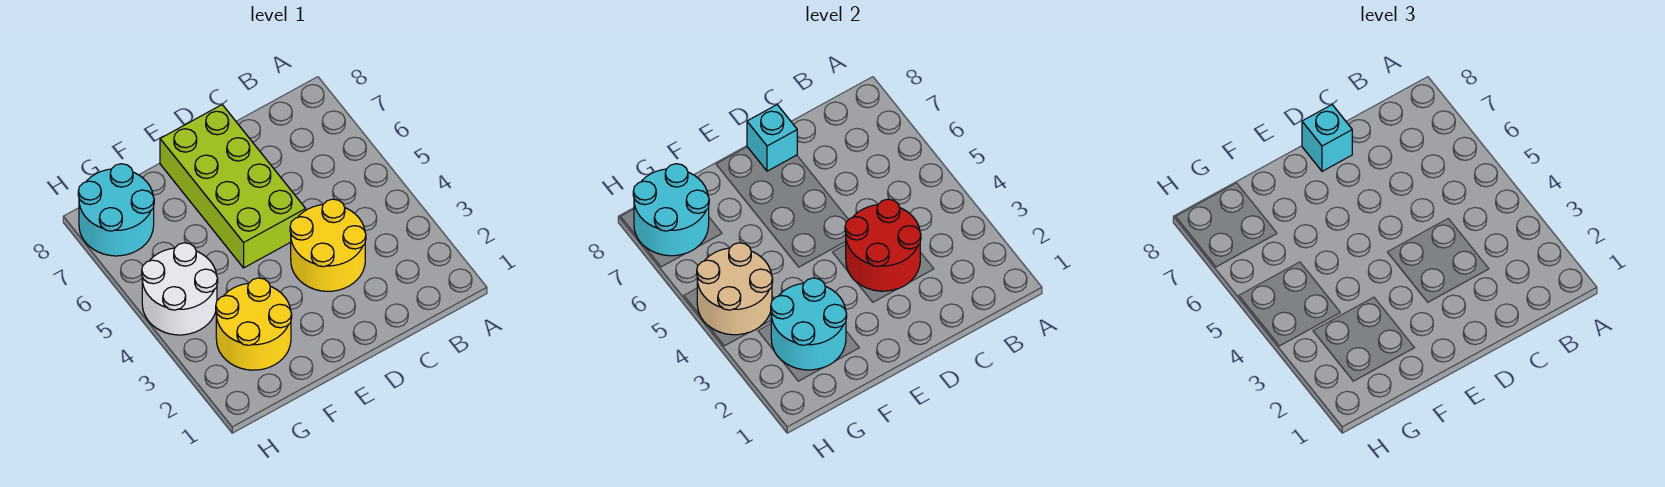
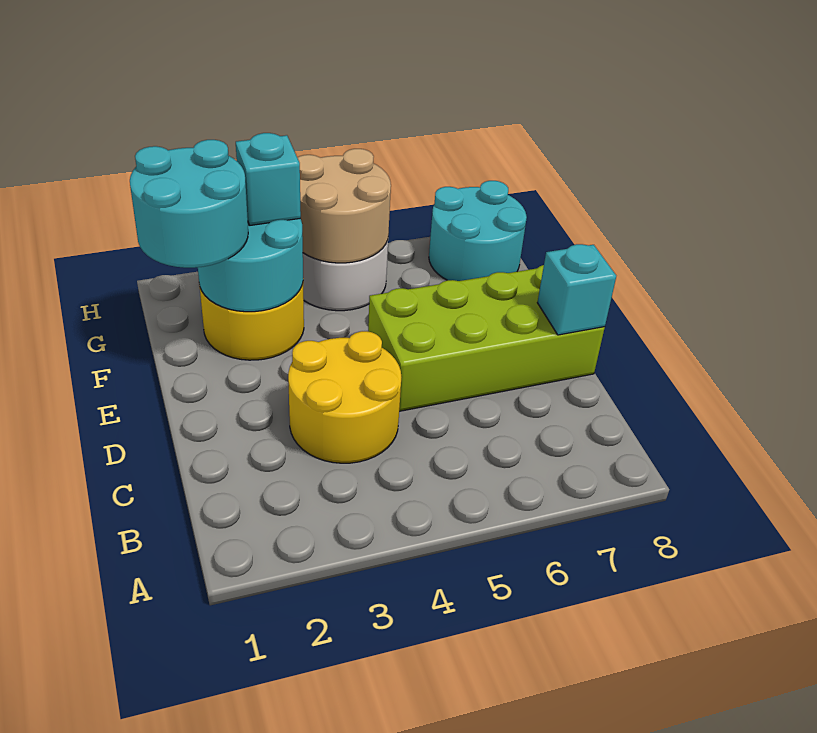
red 2x2 round brick [845,199,921,291] -> none
cyan 1x1 brick [1302,105,1352,171] -> cyan 1x1 brick moved to [236,133,301,225]
cyan 2x2 round brick [633,164,709,256] -> cyan 2x2 round brick moved to [130,140,248,268]

